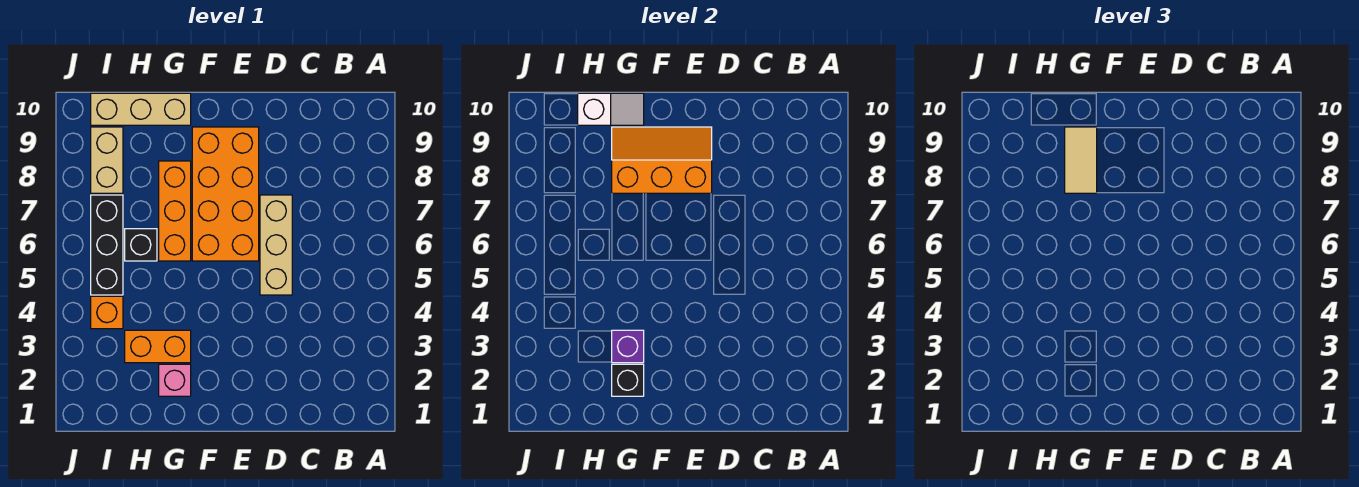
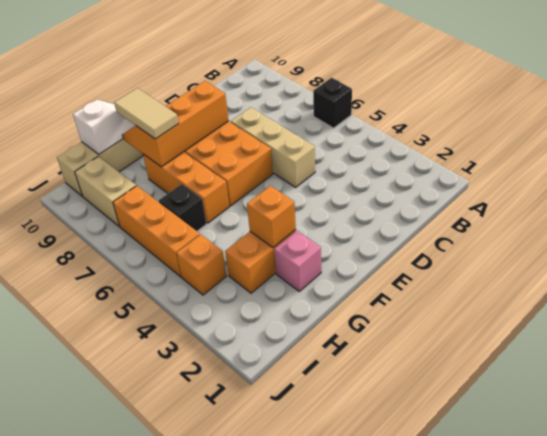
black 1x1 brick [612,364,644,396] -> black 1x1 brick moved to [313,78,352,128]
purple 1x1 brick [612,330,644,363] -> orange 1x1 brick [247,186,296,248]
black 1x3 brick [91,195,123,295] -> orange 1x3 brick [113,186,200,277]

